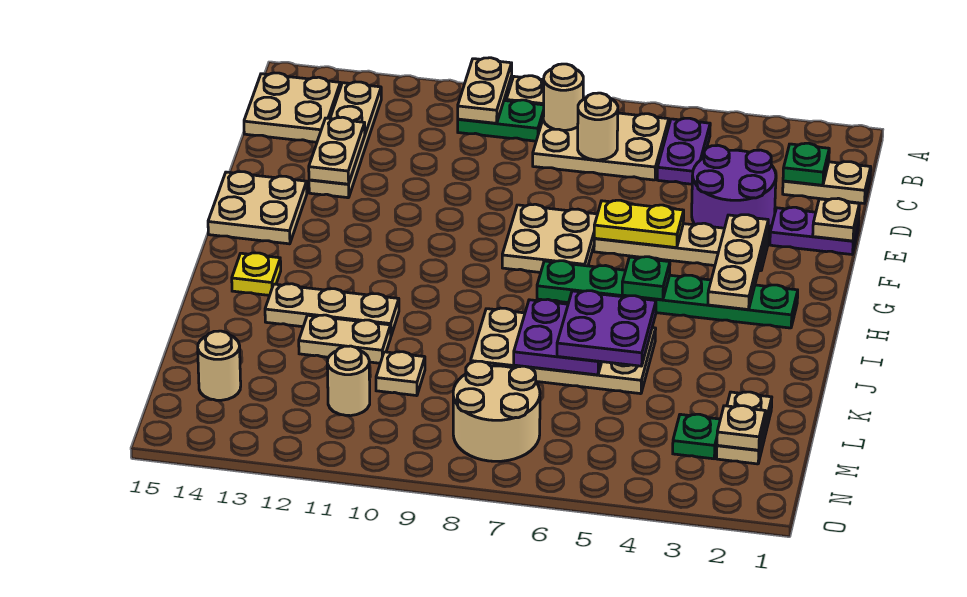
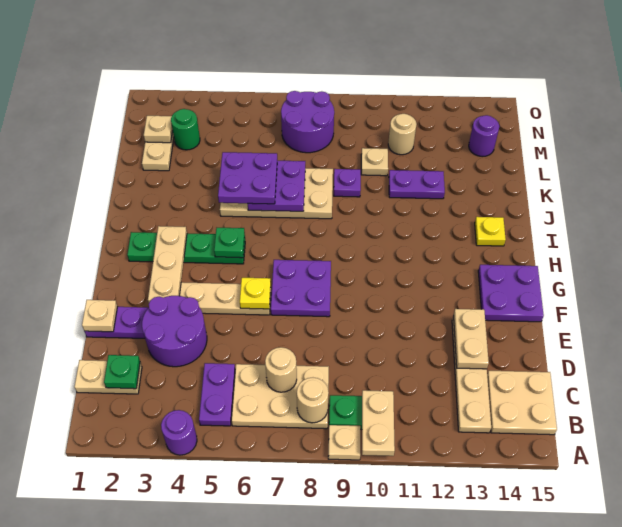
none -> purple 1x1 round brick [161,410,197,455]
yellow 1x2 plate [594,200,684,248] -> yellow 1x1 plate [240,277,271,309]
tan 2x2 plate [502,204,597,272] -> purple 2x2 plate [271,260,331,317]
tan 2x2 plate [208,172,307,244] -> purple 2x2 plate [478,265,544,322]
green 1x6 plate [537,261,798,328] -> green 1x4 plate [127,232,245,264]
tan 1x3 plate [265,284,399,335] -> none
none -> purple 1x1 plate [334,169,361,197]
tan 1x2 plate [299,315,391,363] -> purple 1x2 plate [389,170,445,199]
green 1x1 plate [673,414,720,459] -> green 1x1 round brick [171,109,200,150]
tan 2x2 round brick [453,361,540,461] -> purple 2x2 round brick [281,91,334,153]
tan 1x1 round brick [198,331,241,400] -> purple 1x1 round brick [469,115,499,157]

